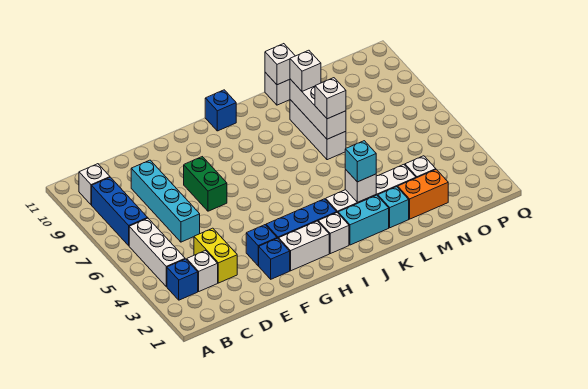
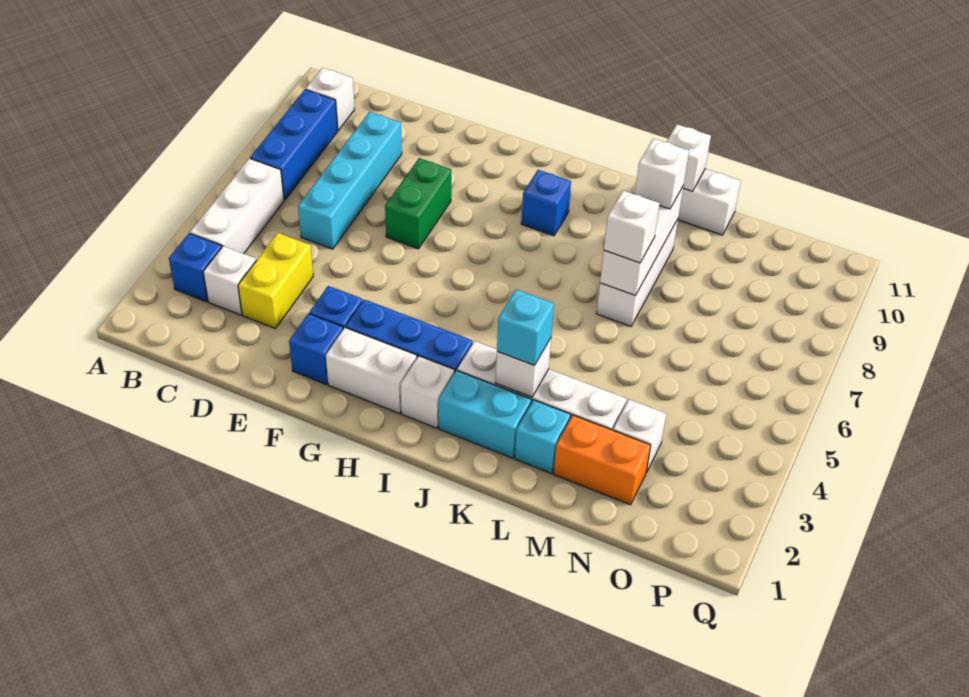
blue 1x1 brick [205,90,236,131] -> blue 1x1 brick moved to [521,170,571,236]

